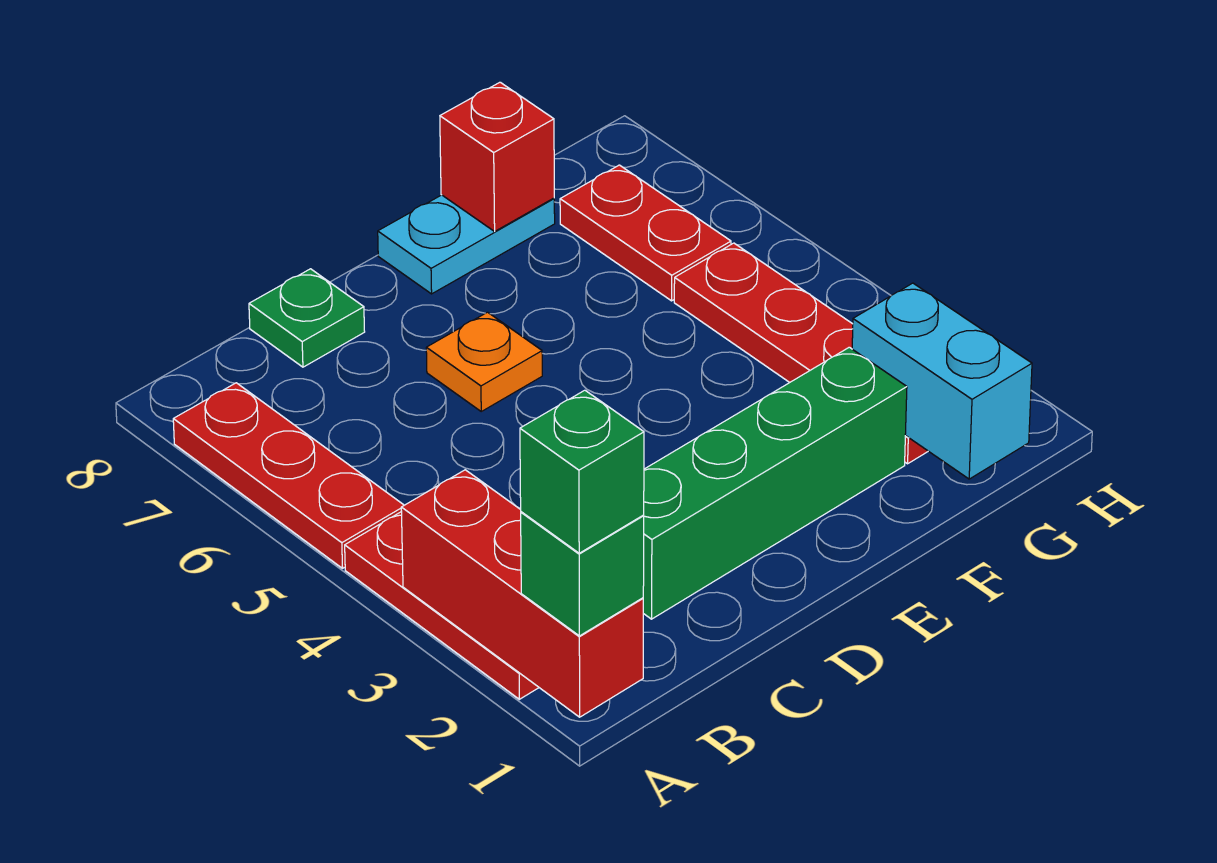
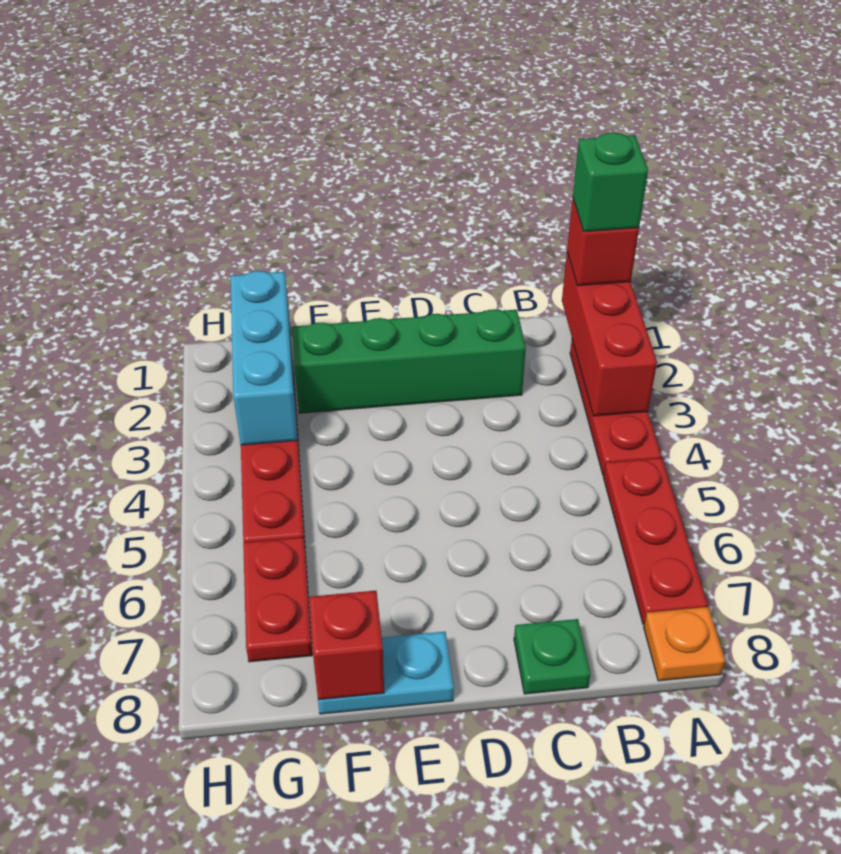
green 1x1 brick [521,512,644,636] -> red 1x1 brick [567,199,639,286]
orange 1x1 plate [426,312,542,411] -> orange 1x1 plate moved to [644,607,725,681]
cyan 1x2 brick [852,283,1032,479] -> cyan 1x3 brick [231,271,298,445]

